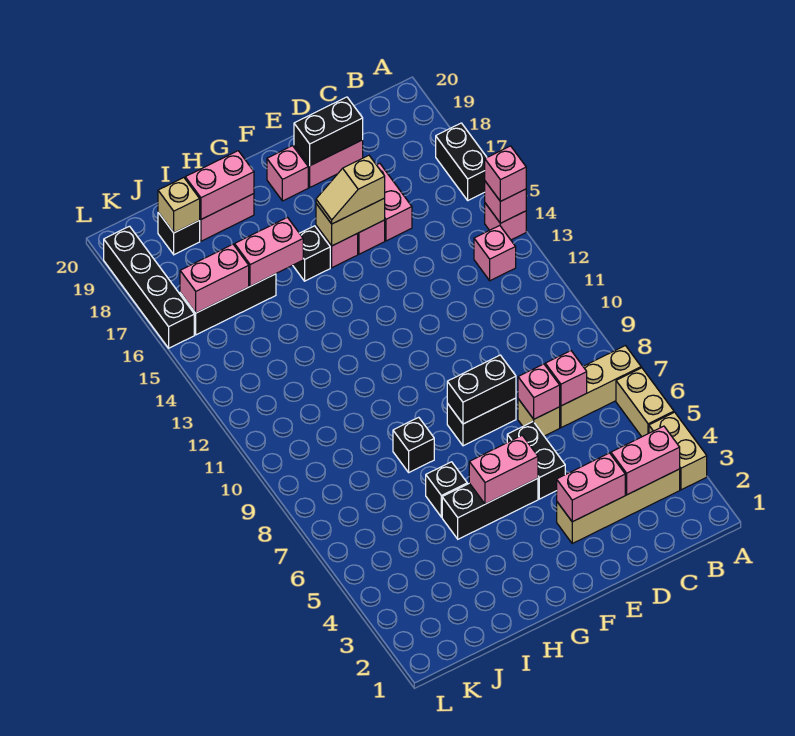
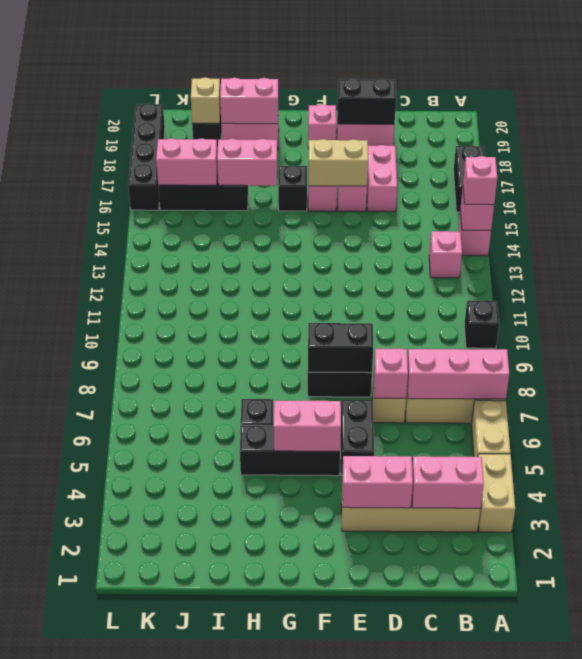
pink 1x1 brick [545,351,587,406] -> pink 1x3 brick [407,349,509,399]
tan 1x2 slope [316,155,385,224] -> none
black 1x1 brick [393,417,434,472] -> black 1x1 brick moved to [464,301,499,348]

